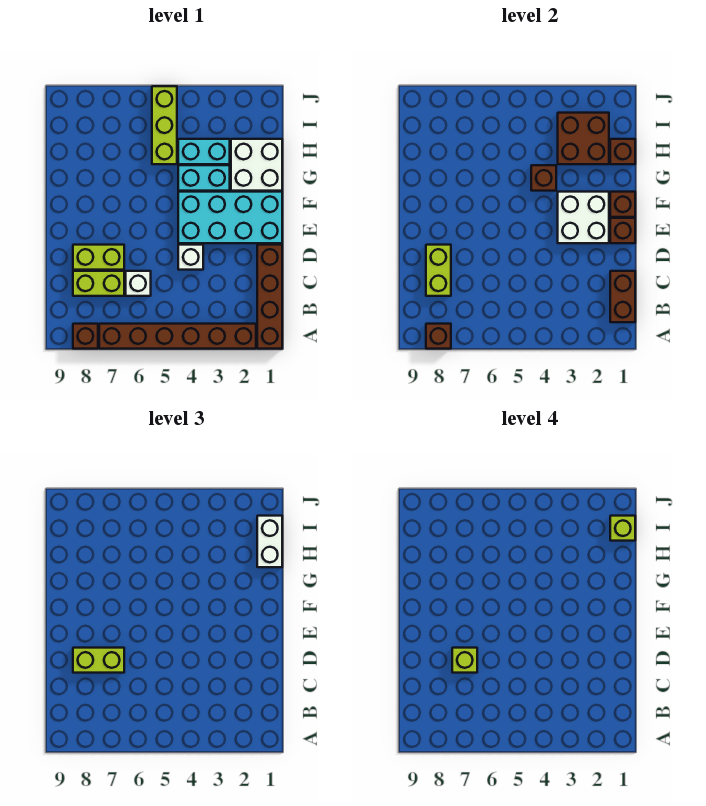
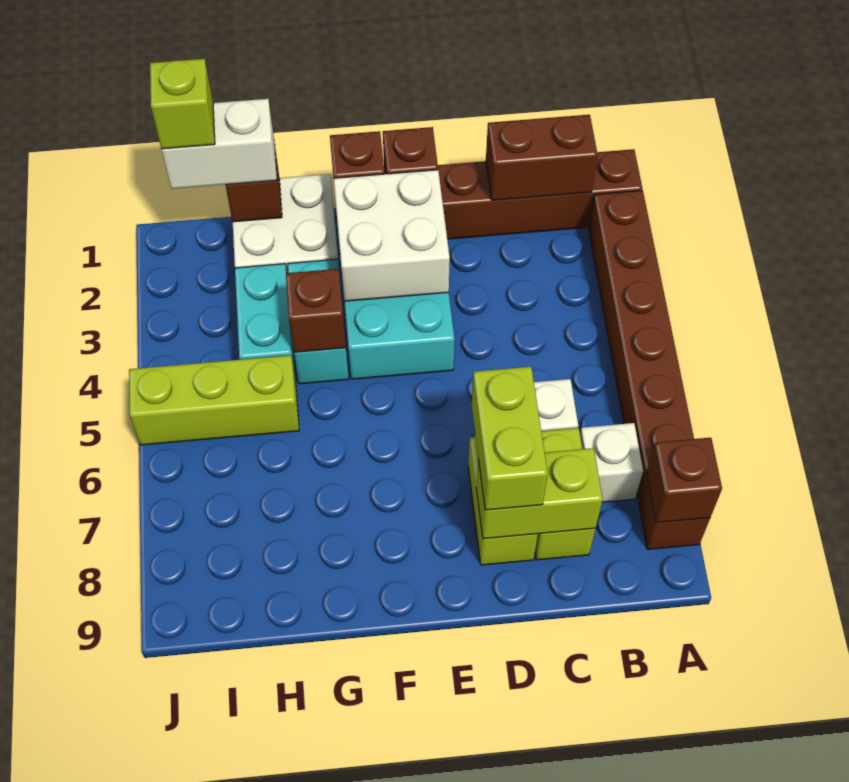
white 1x1 brick [178,245,203,270] -> white 1x1 brick moved to [580,423,643,502]
lime 1x1 brick [452,648,477,673] -> none
brown 2x2 brick [558,113,609,164] -> none

